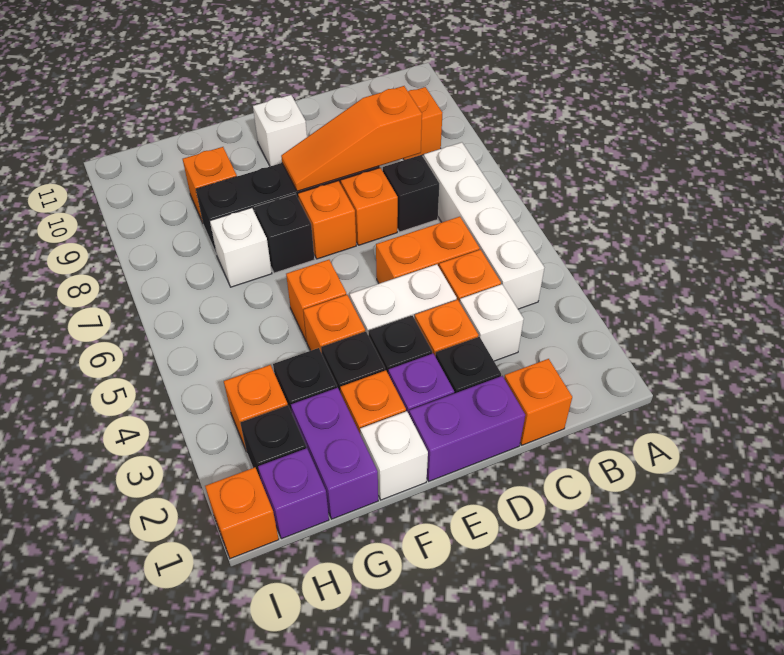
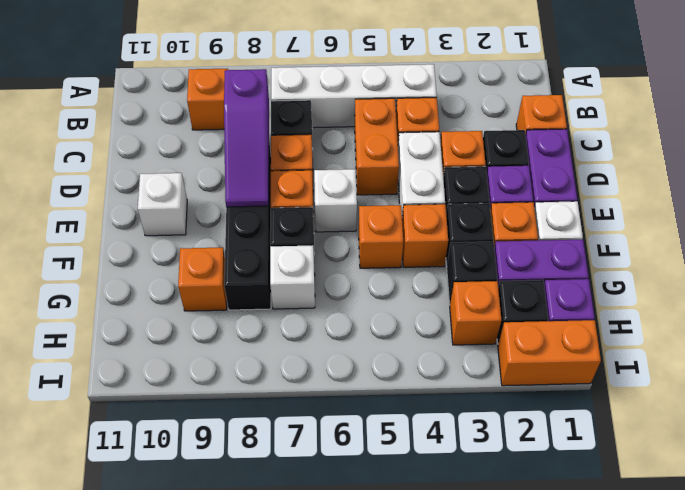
white 1x1 brick [460,284,524,361] -> white 1x1 brick moved to [314,169,357,232]
orange 1x3 slope [281,86,422,191] -> purple 1x3 slope [224,69,269,207]
orange 1x1 brick [205,467,279,559] -> orange 1x2 brick [498,320,601,386]

